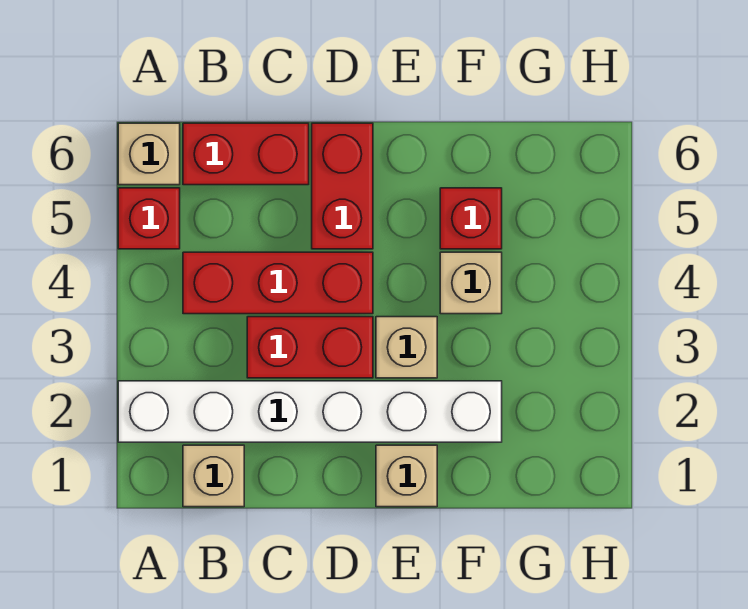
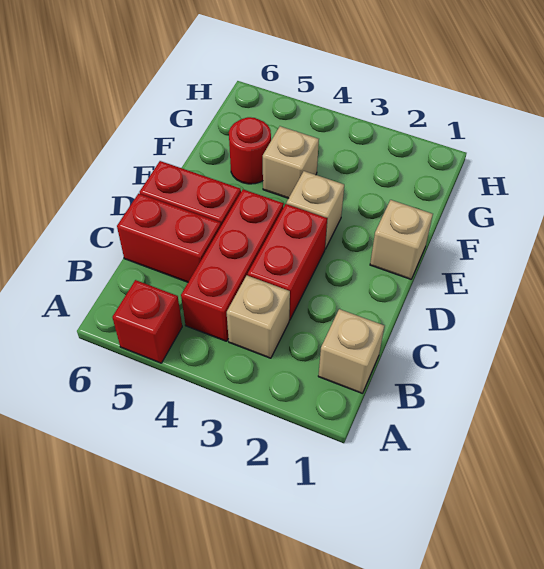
white 1x6 brick [118,381,502,442] -> none
tan 1x1 brick [118,123,180,185] -> tan 1x1 brick moved to [227,275,290,358]
red 1x2 brick [183,123,309,185] -> red 1x2 brick turned to [117,194,221,282]
red 1x1 brick [440,188,502,249] -> red 1x1 round brick [229,117,271,184]

